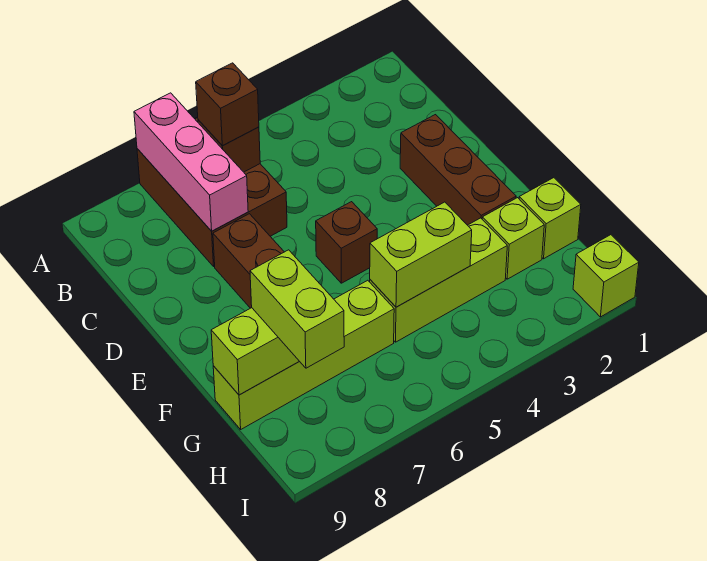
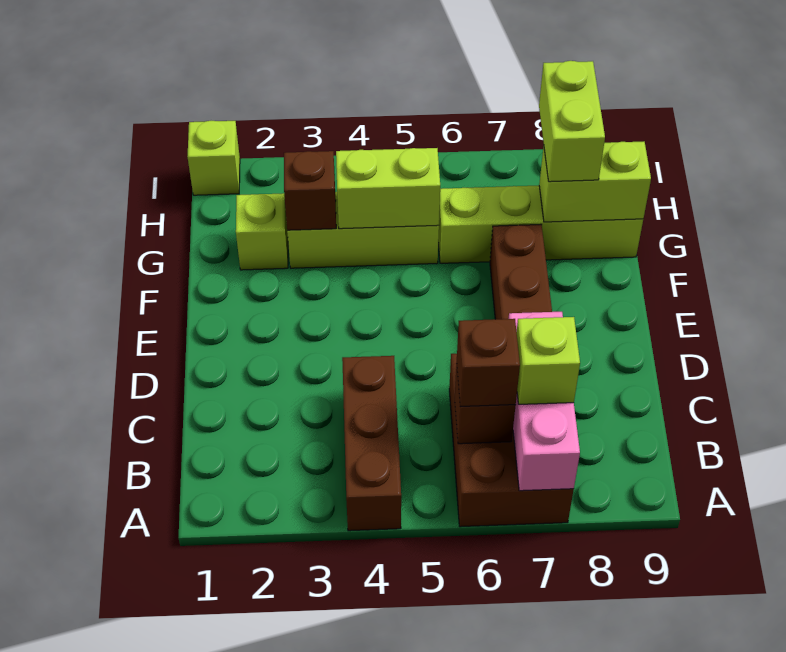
brown 1x3 brick [400,115,516,225] -> brown 1x3 brick moved to [342,356,401,531]
brown 1x1 brick [316,202,377,283] -> brown 1x1 brick moved to [284,151,336,230]
lime 1x1 brick [519,178,581,259] -> lime 1x1 brick moved to [517,317,580,404]

